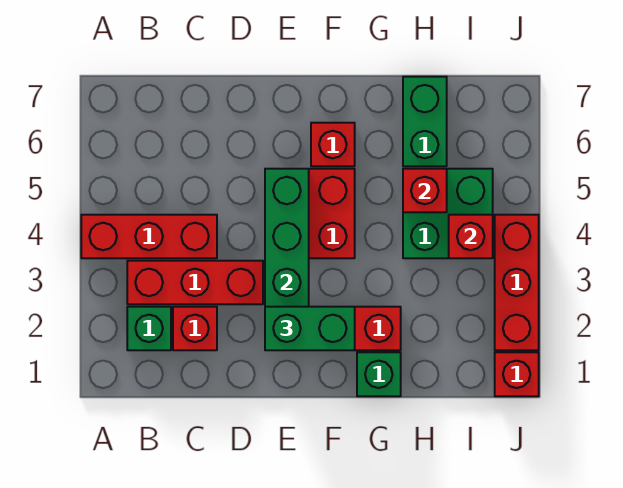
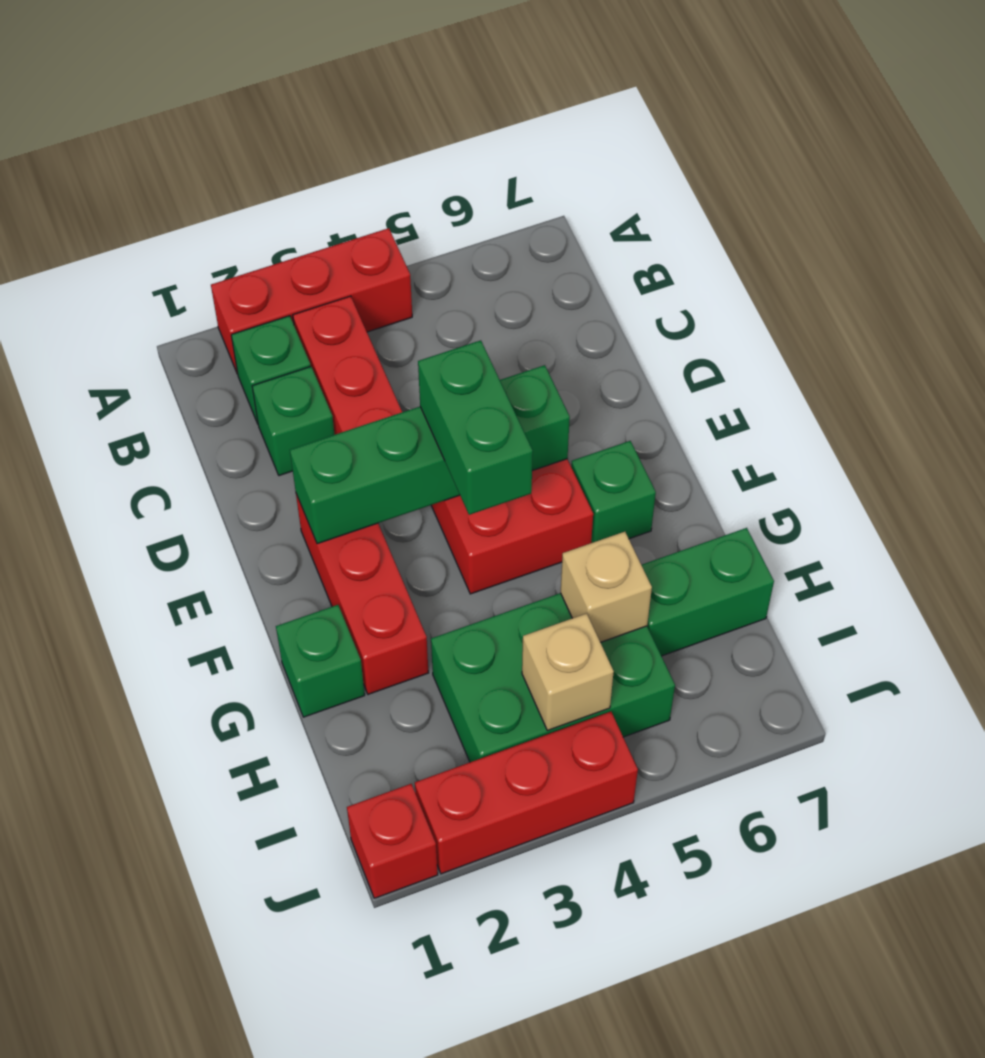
red 1x3 brick [81,215,217,258] -> red 1x3 brick turned to [211,228,412,374]
red 1x1 brick [173,307,217,350] -> green 1x1 brick [252,367,334,476]
green 1x2 brick [265,307,355,350] -> green 1x2 brick moved to [418,340,533,515]
red 1x1 brick [311,123,355,166] -> green 1x1 brick [571,441,656,543]
green 2x2 brick [403,169,493,258] -> green 2x3 brick [431,593,675,762]
red 1x1 brick [403,169,447,212] -> tan 1x1 brick [561,532,652,642]
red 1x1 brick [449,215,493,258] -> tan 1x1 brick [522,613,614,731]

